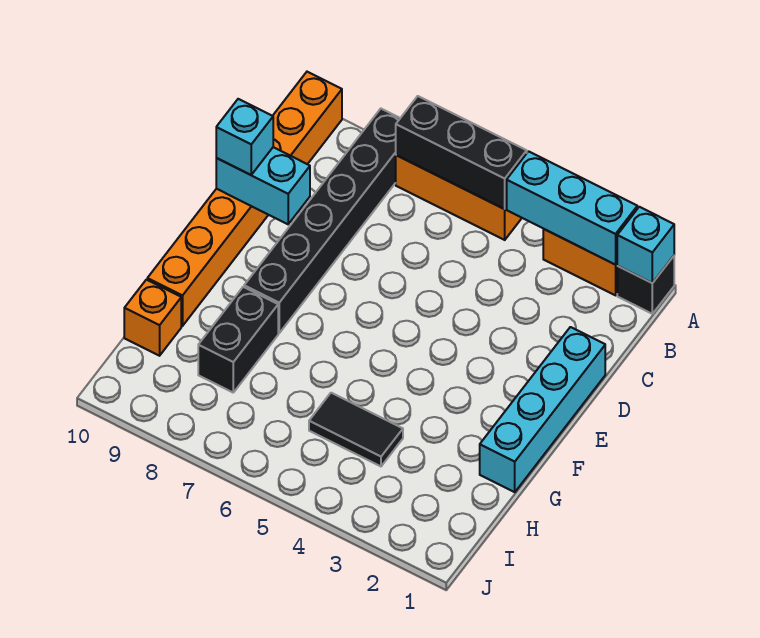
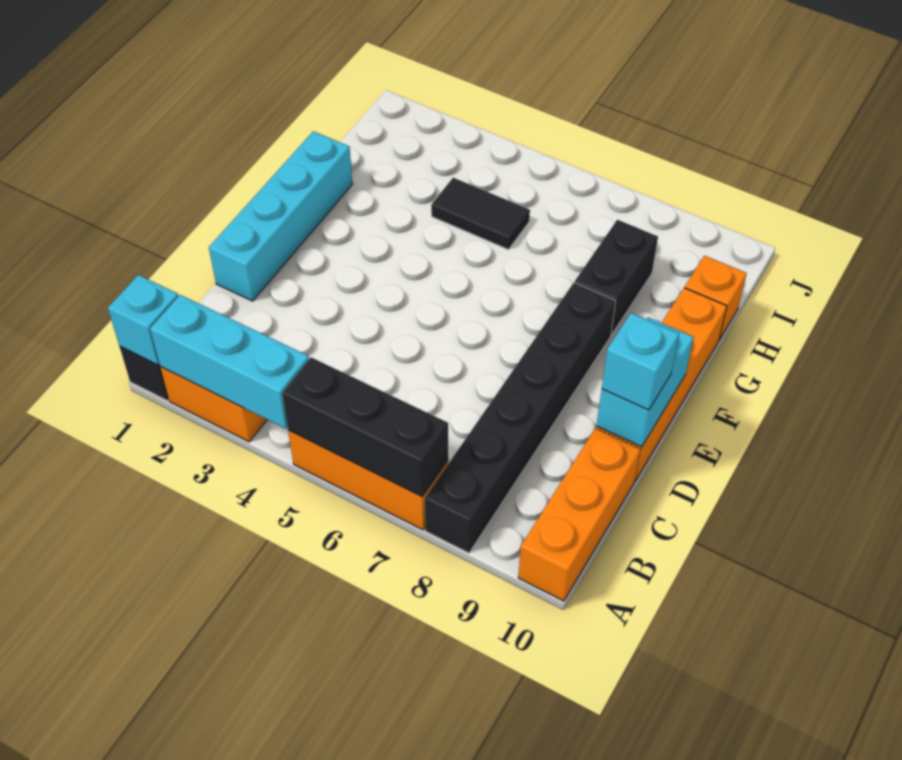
cyan 1x2 brick [216,147,310,224] -> cyan 1x2 brick turned to [596,317,694,447]

